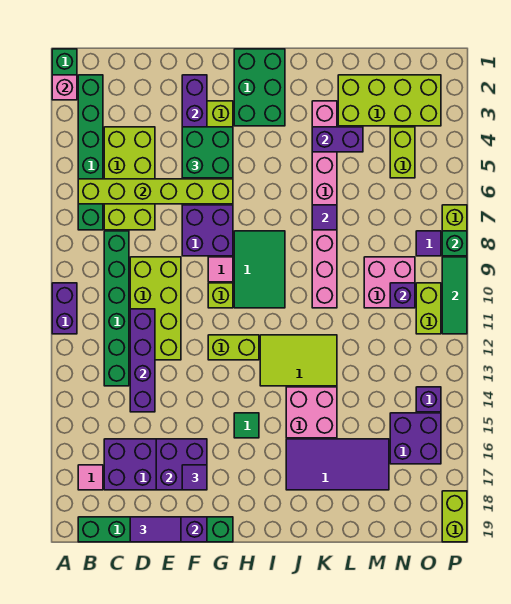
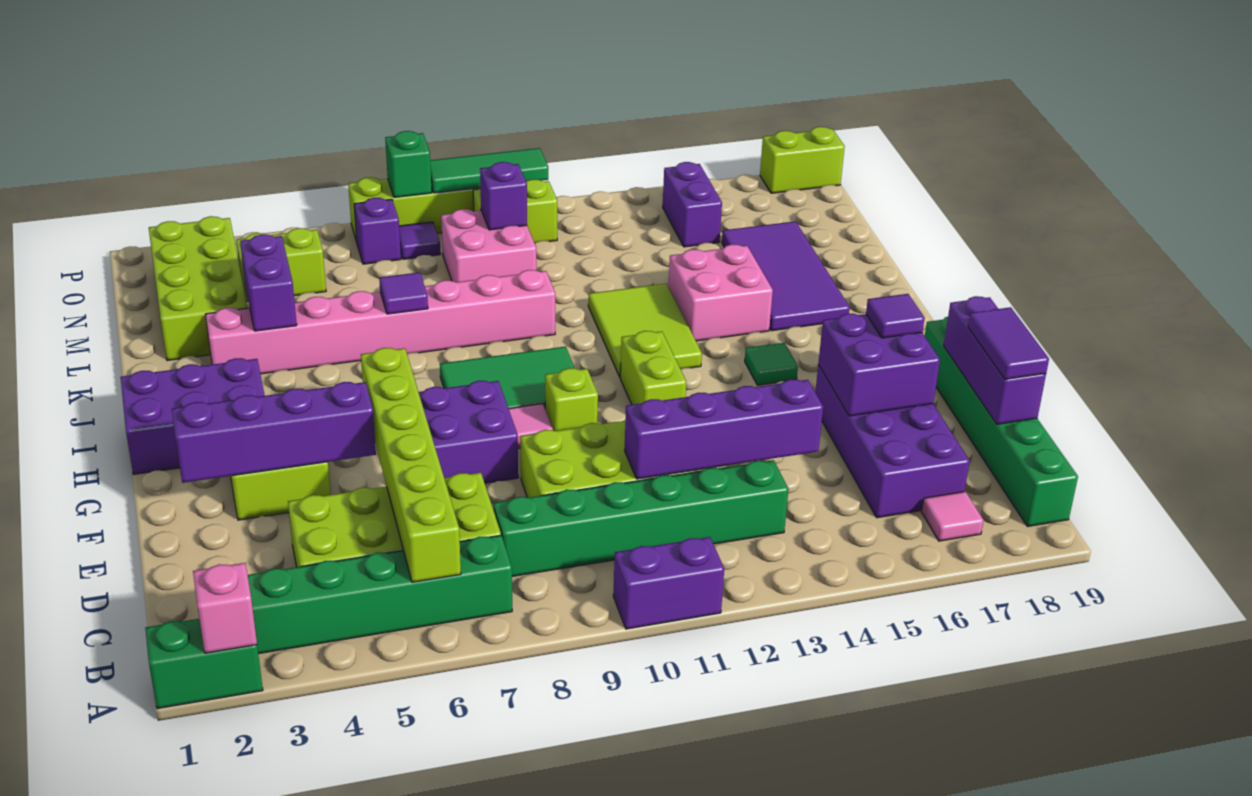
green 2x2 brick [182,127,233,178] -> none
green 2x3 brick [234,49,285,126] -> purple 2x3 brick [121,358,265,474]
purple 2x2 brick [390,413,441,464] -> purple 1x2 brick [663,162,722,247]
purple 1x1 brick [416,387,441,412] -> purple 1x1 brick moved to [354,198,401,264]

